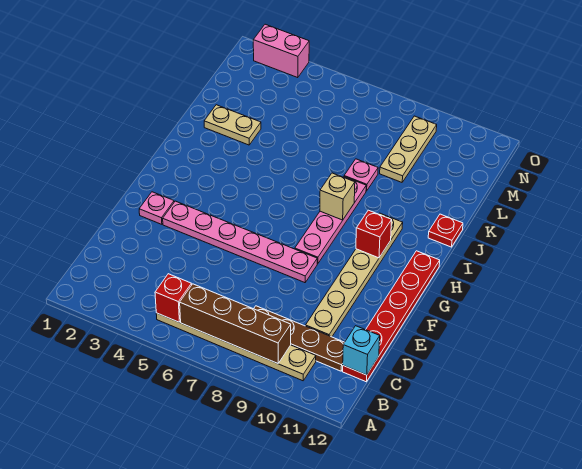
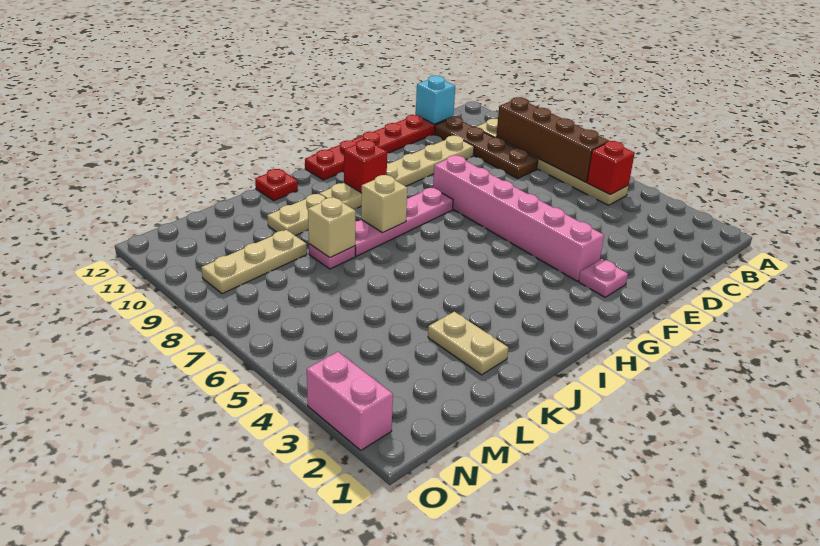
pink 1x6 plate [163,201,317,283] -> pink 1x6 brick [433,155,604,281]
none -> tan 1x2 plate [267,194,325,236]
none -> tan 1x1 brick [308,197,356,258]

